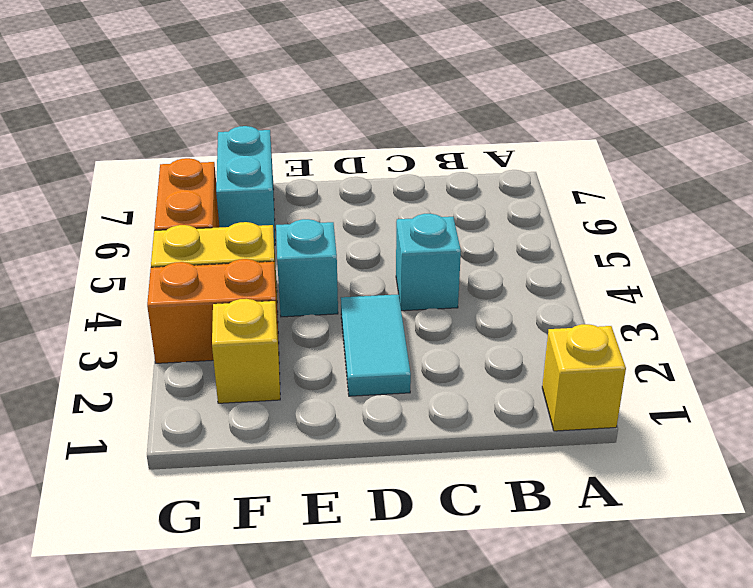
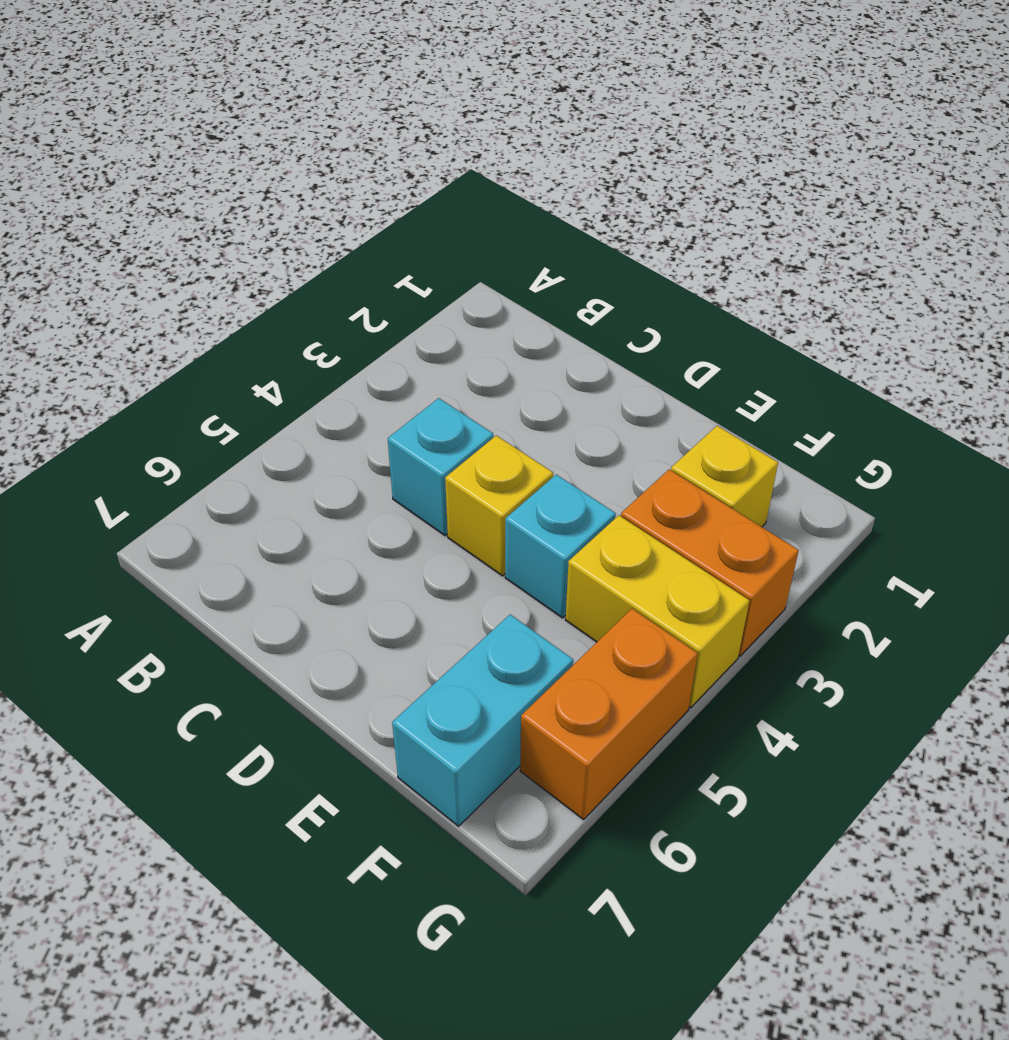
yellow 1x1 brick [542,324,626,431] -> yellow 1x1 brick moved to [445,436,553,576]
cyan 1x2 tile [341,294,411,396] -> none

